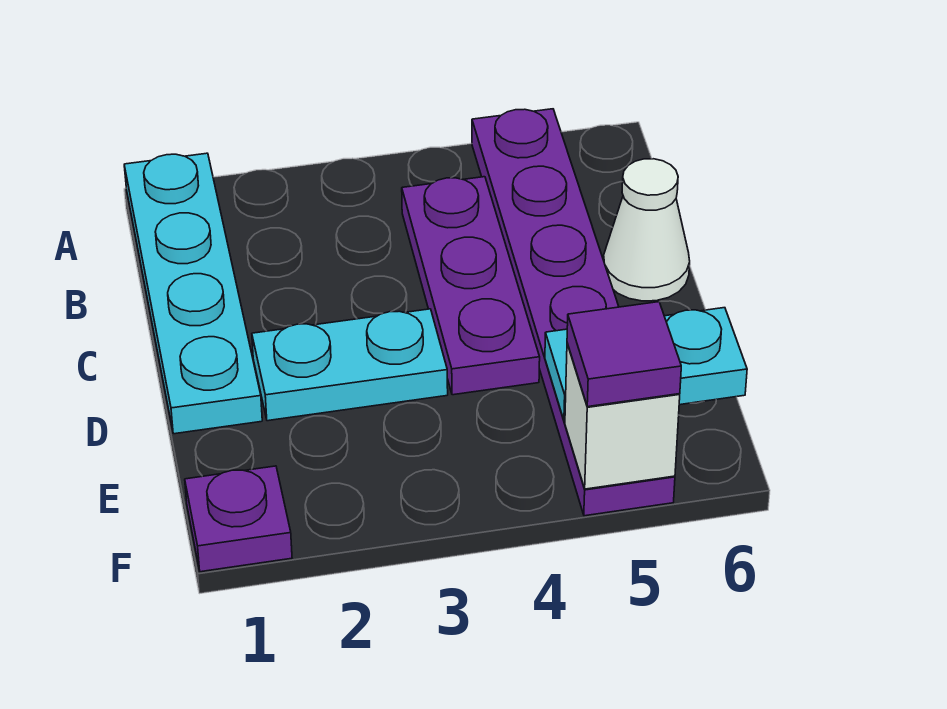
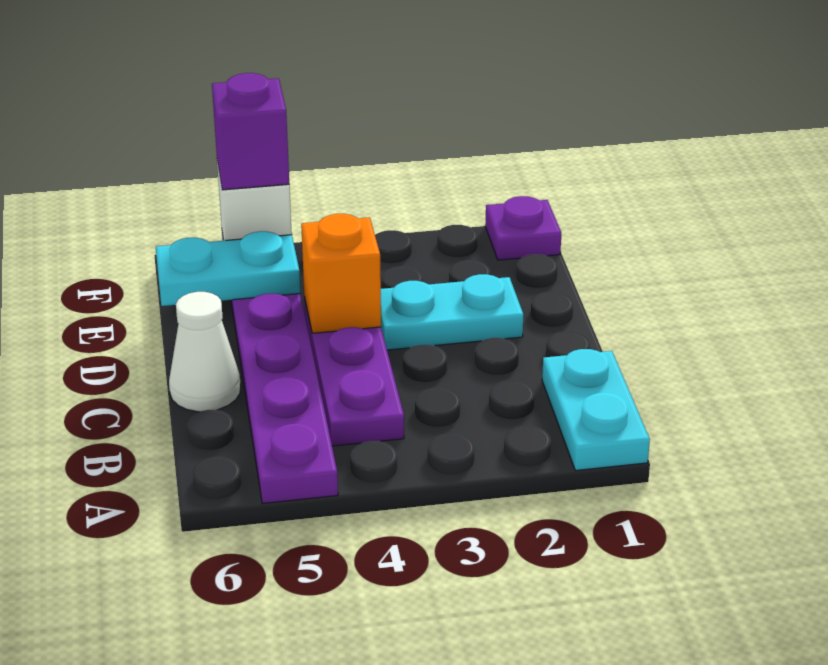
cyan 1x4 plate [124,153,262,434] -> cyan 1x2 plate [542,349,650,471]
none -> orange 1x1 brick [301,214,381,333]
purple 1x1 tile [567,302,681,407] -> purple 1x1 brick [212,73,289,190]

